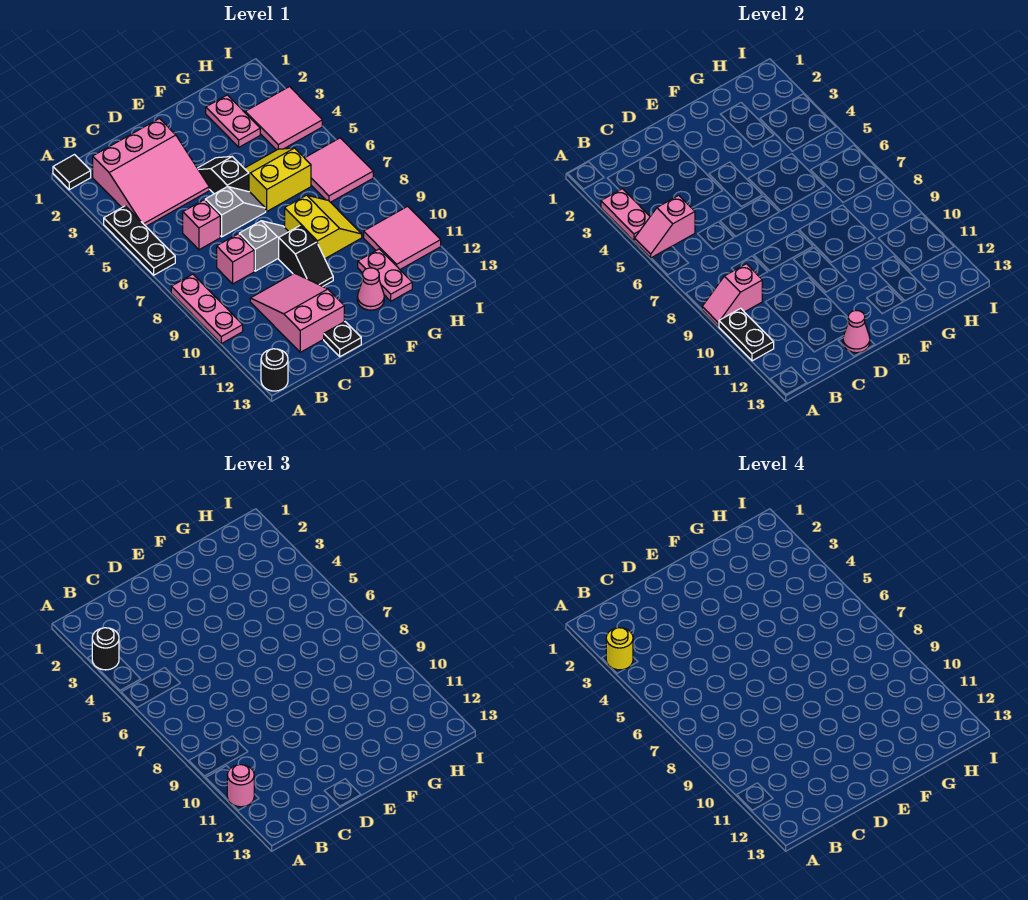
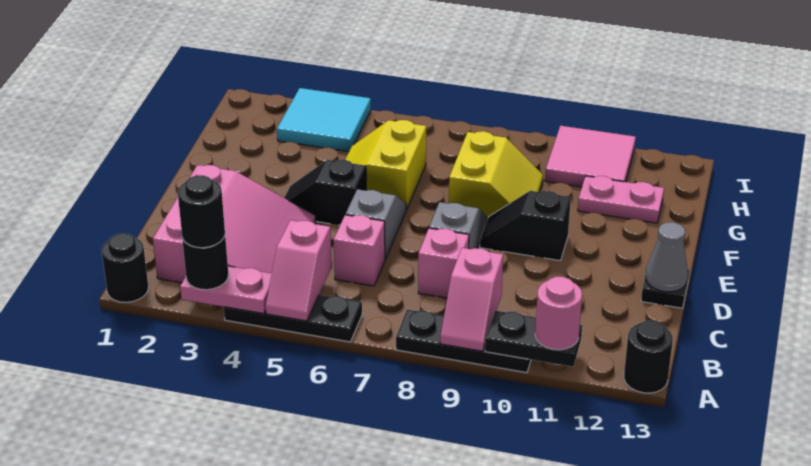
black 1x1 tile [53,155,91,190] -> black 1x1 round brick [102,234,148,302]
yellow 1x1 round brick [606,628,633,670] -> black 1x1 round brick [178,175,225,248]
pink 1x3 plate [171,274,243,344] -> black 1x3 plate [396,310,531,373]
pink 2x3 slope [250,273,344,352] -> none
pink 1x1 cone [843,310,870,353] -> grey 1x1 cone [646,222,688,292]
black 1x2 slope [279,226,333,286] -> black 1x2 slope turned to [480,191,571,261]
yellow 2x2 slope [285,195,362,258] -> yellow 2x2 slope turned to [449,131,543,222]
pink 1x1 cone [357,268,384,310] -> none
pink 1x2 plate [206,95,260,147] -> none
pink 2x2 tile [245,87,322,150] -> cyan 2x2 tile [277,88,371,152]
pink 2x2 tile [305,138,373,202] -> none

